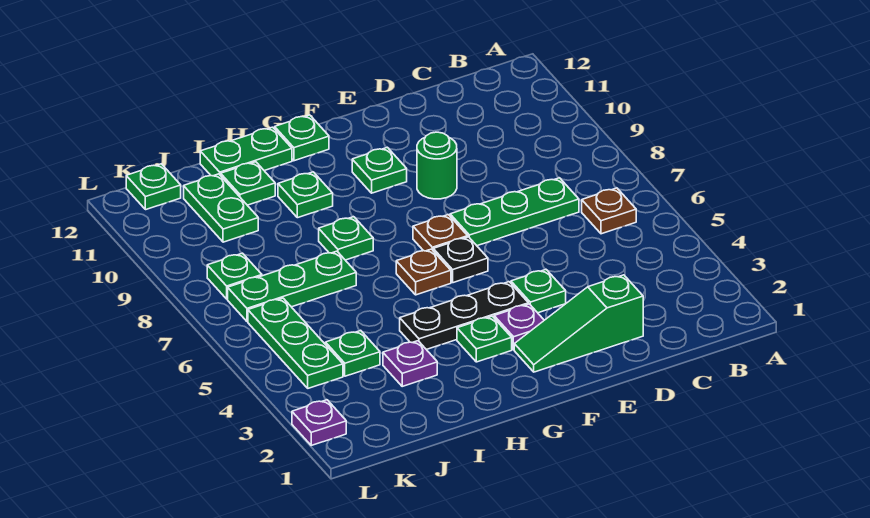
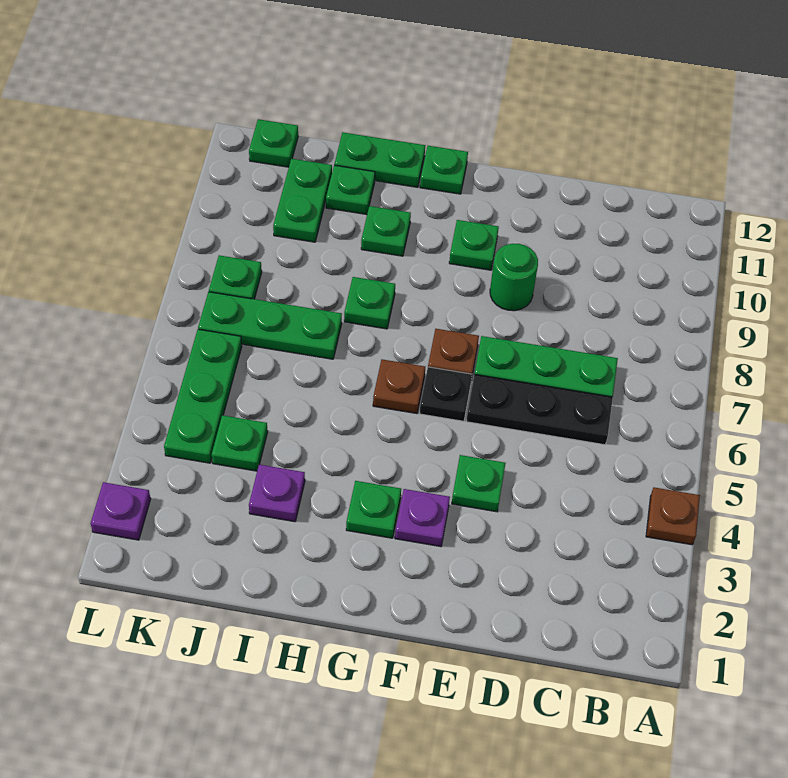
brown 1x1 plate [582,188,636,234] -> brown 1x1 plate moved to [646,487,700,545]
green 1x3 slope [514,275,643,372] -> none
black 1x3 plate [400,282,528,350] -> black 1x3 plate moved to [466,375,613,445]

